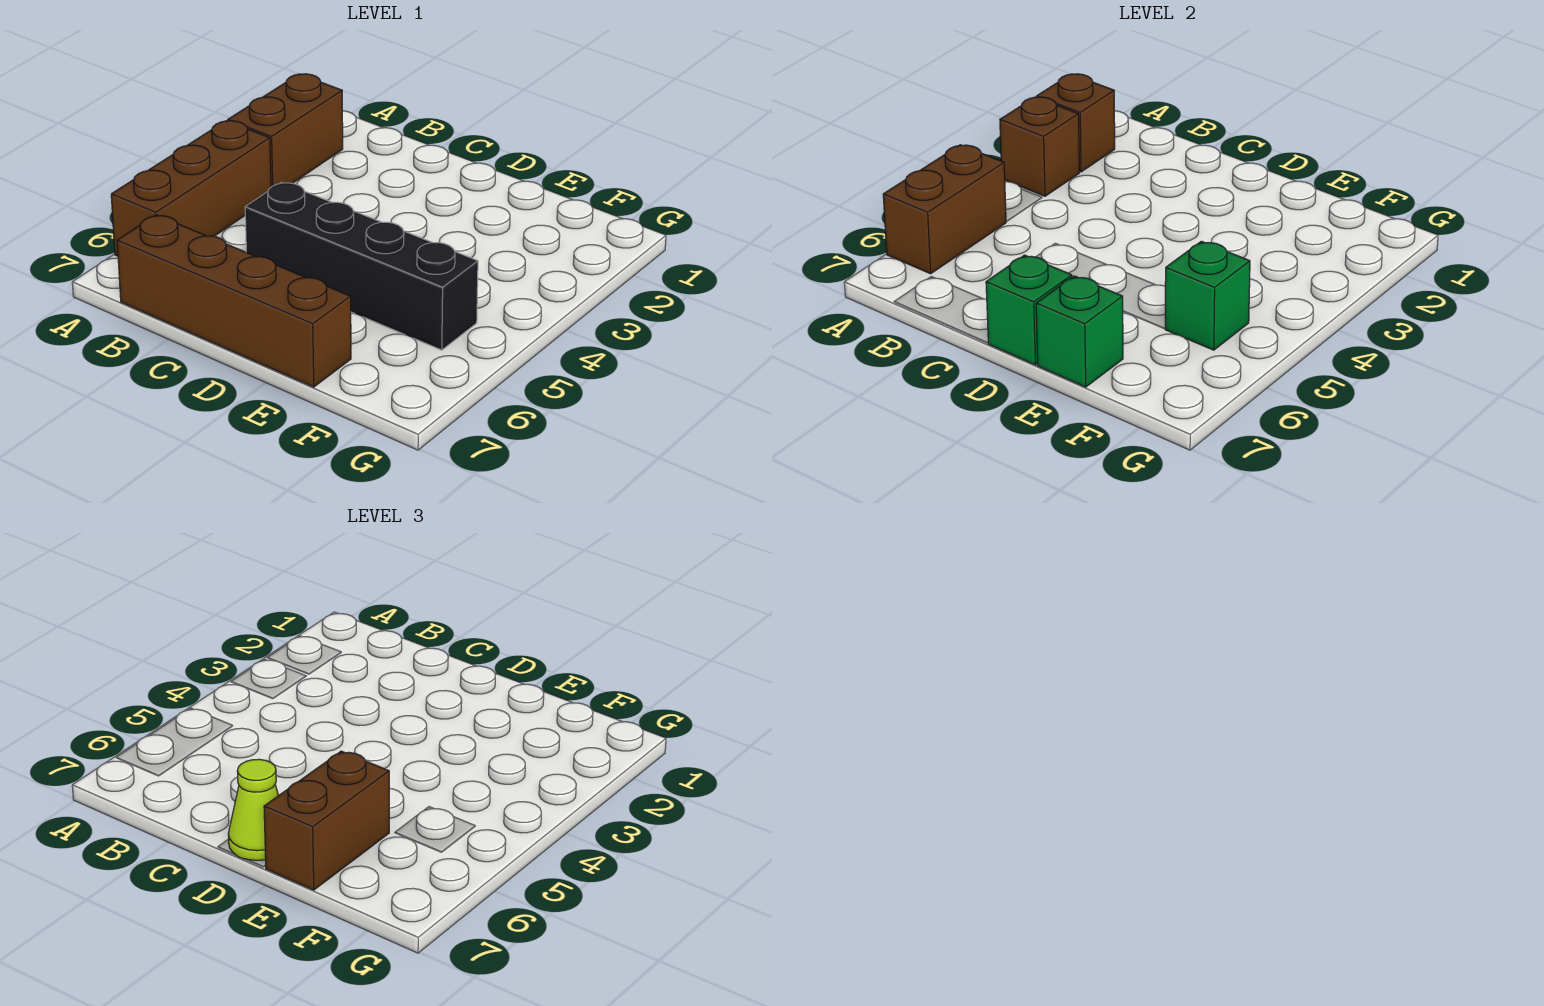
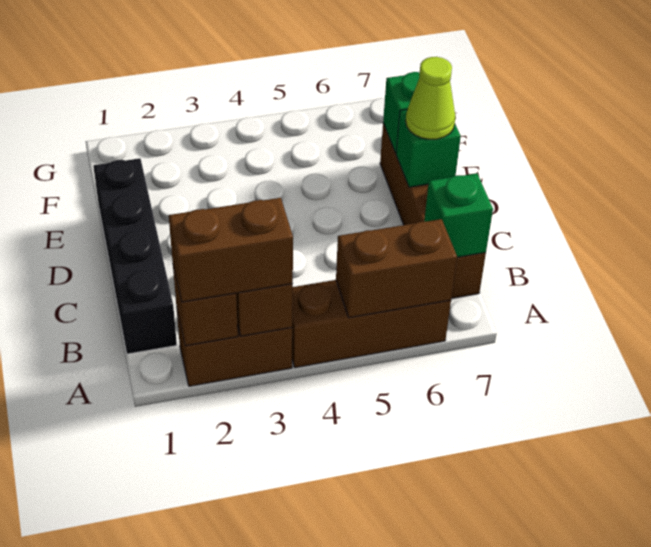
black 1x4 brick [245,182,478,350] -> black 1x4 brick moved to [93,158,177,354]
brown 1x2 brick [264,751,389,890] -> brown 1x2 brick moved to [169,198,293,302]
green 1x1 brick [1165,241,1250,350] -> green 1x1 brick moved to [424,173,493,257]

